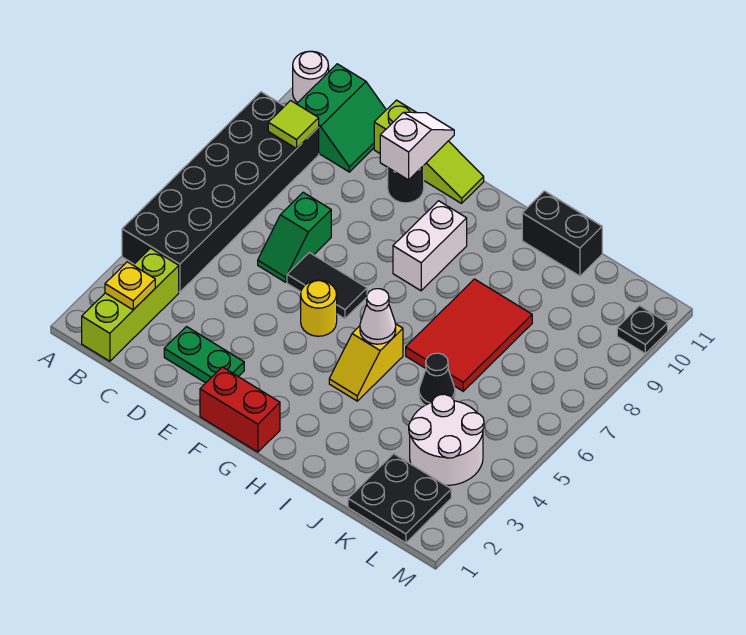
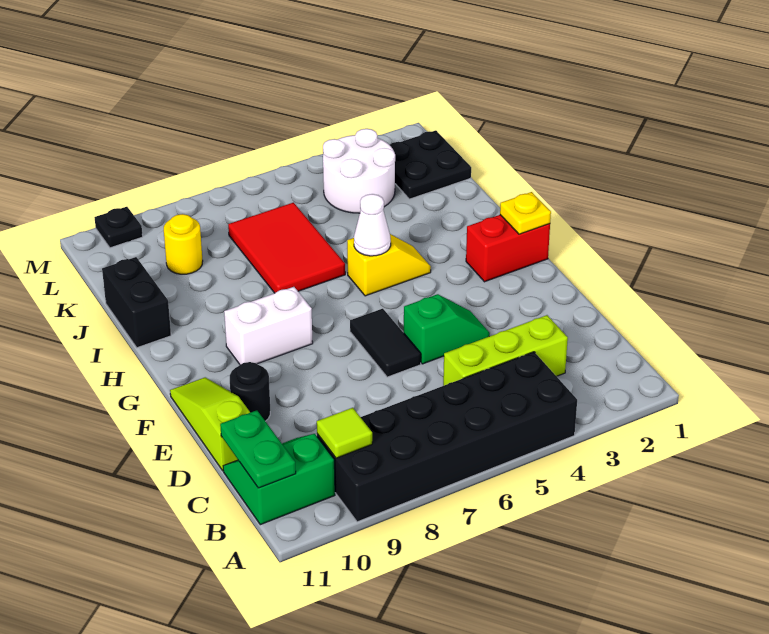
white 1x1 round brick [293,51,329,103] -> none
lime 1x3 brick [82,248,179,361] -> lime 1x3 brick moved to [443,315,568,386]
yellow 1x1 plate [105,262,155,310] -> yellow 1x1 plate moved to [500,192,551,234]
green 1x2 plate [164,327,244,383] -> green 1x2 plate moved to [220,410,296,488]
green 1x2 slope [258,192,331,282] -> green 1x2 slope moved to [404,294,490,364]
white 1x2 slope [380,112,454,180] -> none
red 1x2 brick [200,367,280,452] -> red 1x2 brick turned to [466,215,550,282]
yellow 1x1 round brick [301,280,337,336] -> yellow 1x1 round brick moved to [164,214,203,274]
red 2x3 tile [406,279,532,391] -> red 2x3 tile turned to [228,203,345,293]
black 1x1 cone [419,353,455,405] -> none

